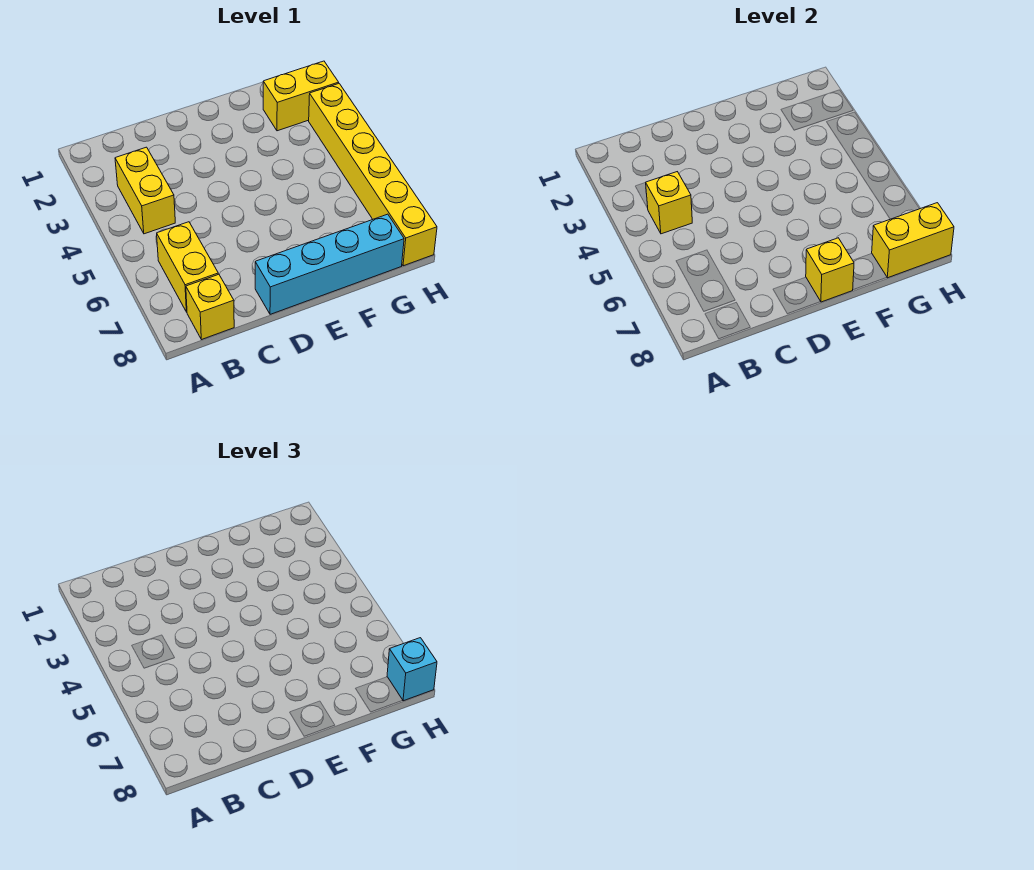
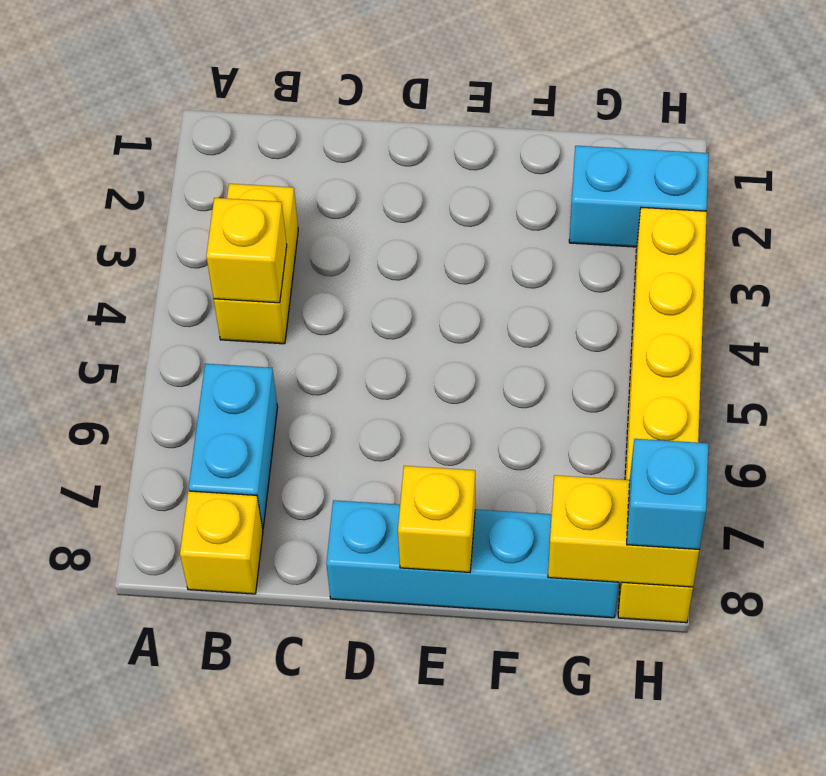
yellow 1x2 brick [157,222,218,312] -> cyan 1x2 brick [189,364,278,529]
yellow 1x2 brick [263,61,339,131] -> cyan 1x2 brick [569,146,709,247]

